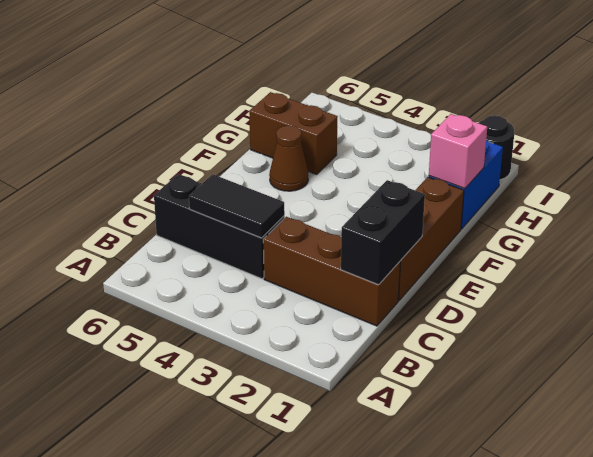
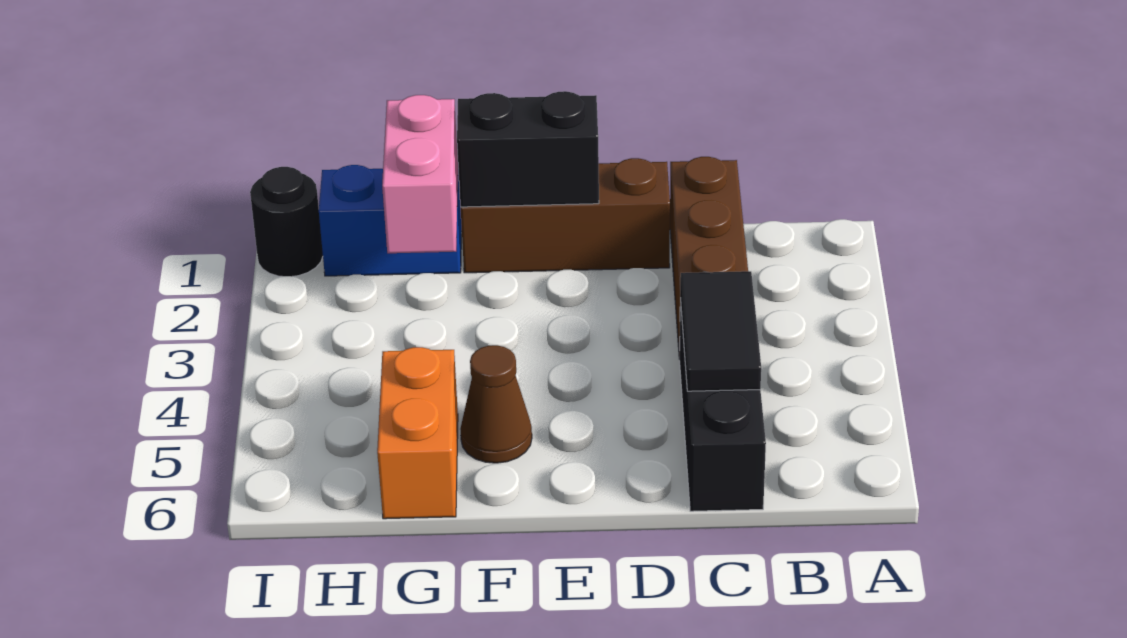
black 1x2 brick [341,180,425,285] -> black 1x2 brick moved to [457,91,599,207]
pink 1x1 brick [429,114,487,189] -> pink 1x2 brick [382,95,458,253]
brown 1x2 brick [249,92,338,174] -> orange 1x2 brick [377,347,458,519]

